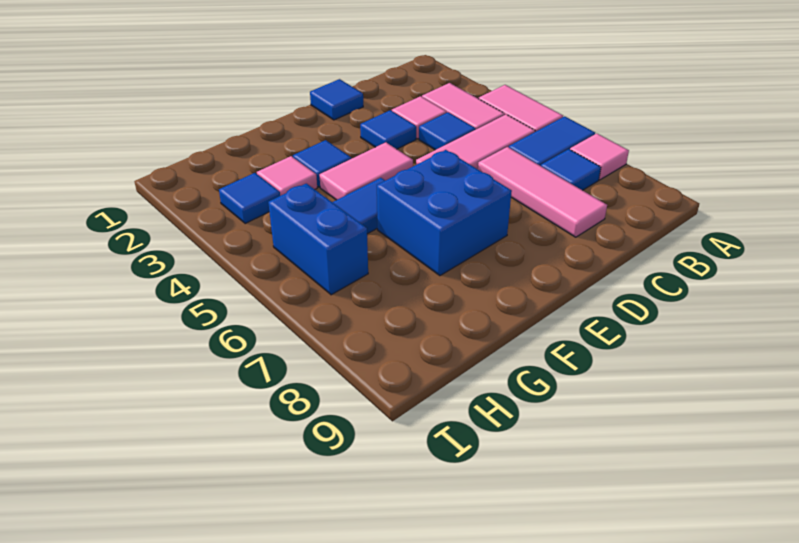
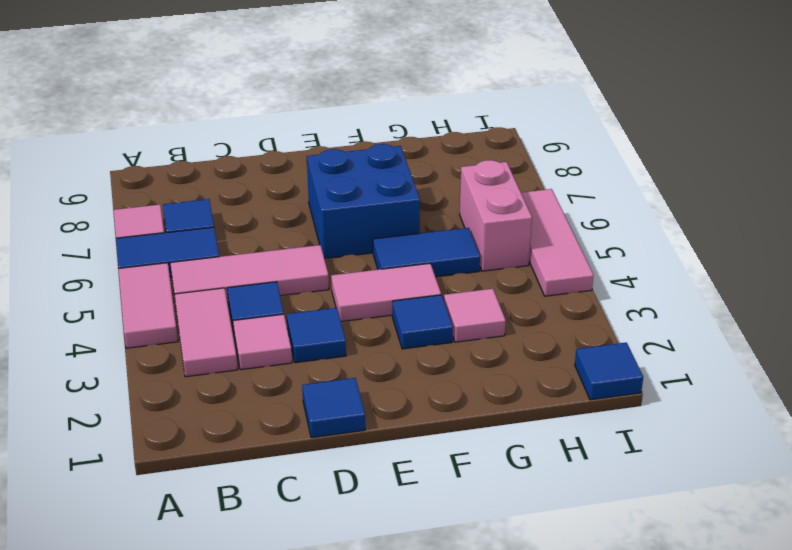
pink 1x3 tile [478,147,607,237] -> pink 1x3 tile moved to [521,189,594,296]
blue 1x1 tile [219,173,280,223] -> blue 1x1 tile moved to [575,343,643,400]
blue 1x2 brick [268,183,368,295] -> pink 1x2 brick [460,160,532,271]

